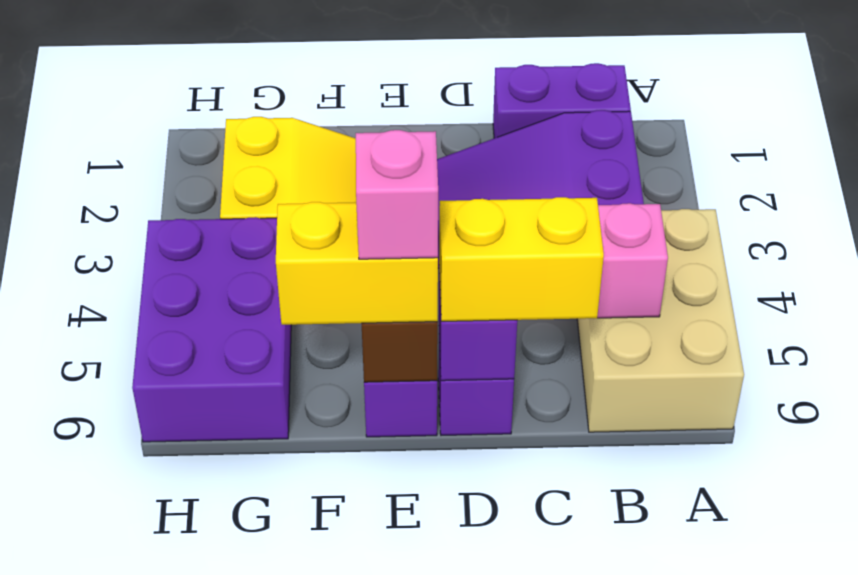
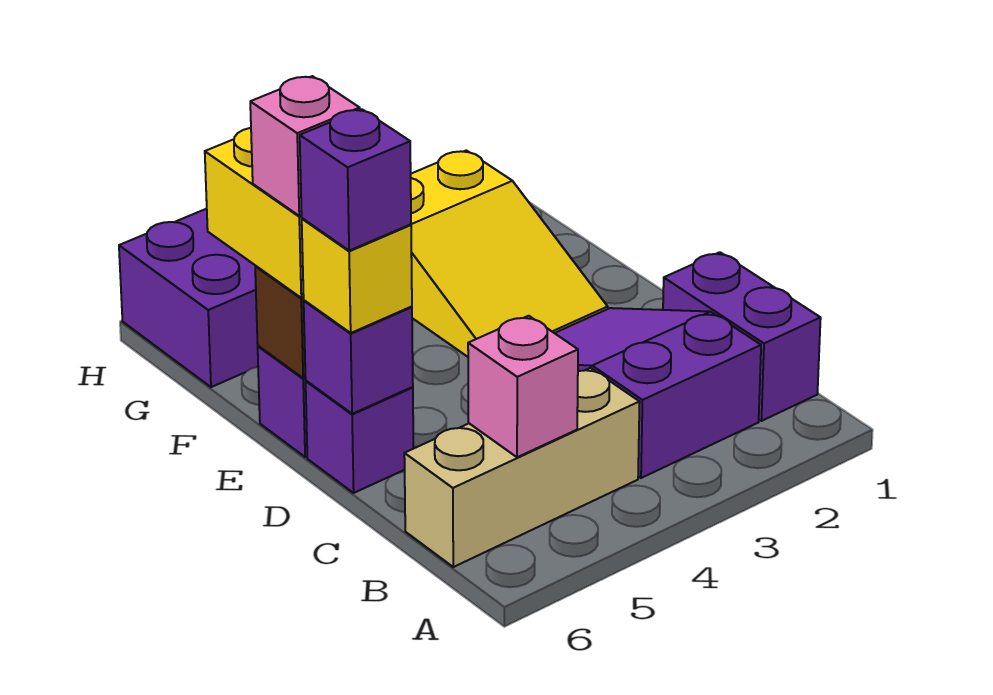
tan 2x3 brick [577,209,744,432] -> tan 1x3 brick [404,368,640,567]
yellow 1x2 brick [439,197,604,321] -> yellow 1x1 brick [302,218,412,333]
none -> purple 1x1 brick [300,109,411,251]

